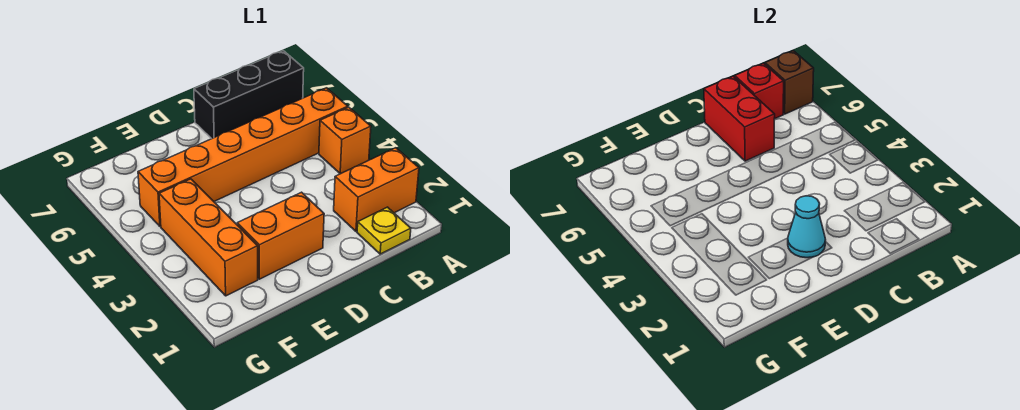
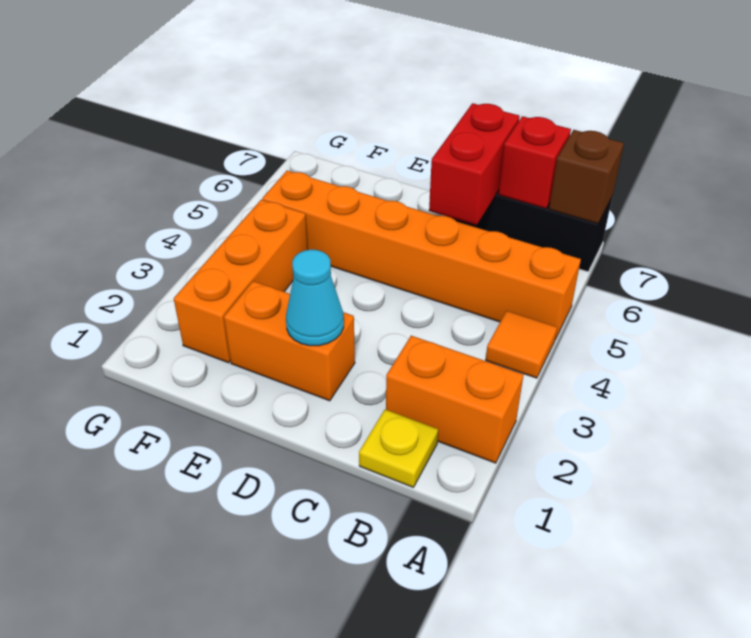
orange 1x1 brick [319,107,371,174] -> orange 1x1 tile [486,311,557,378]

